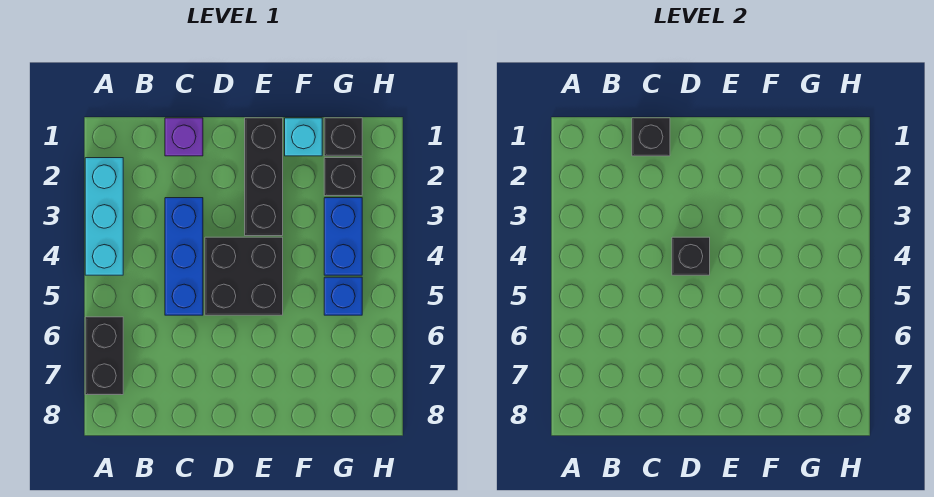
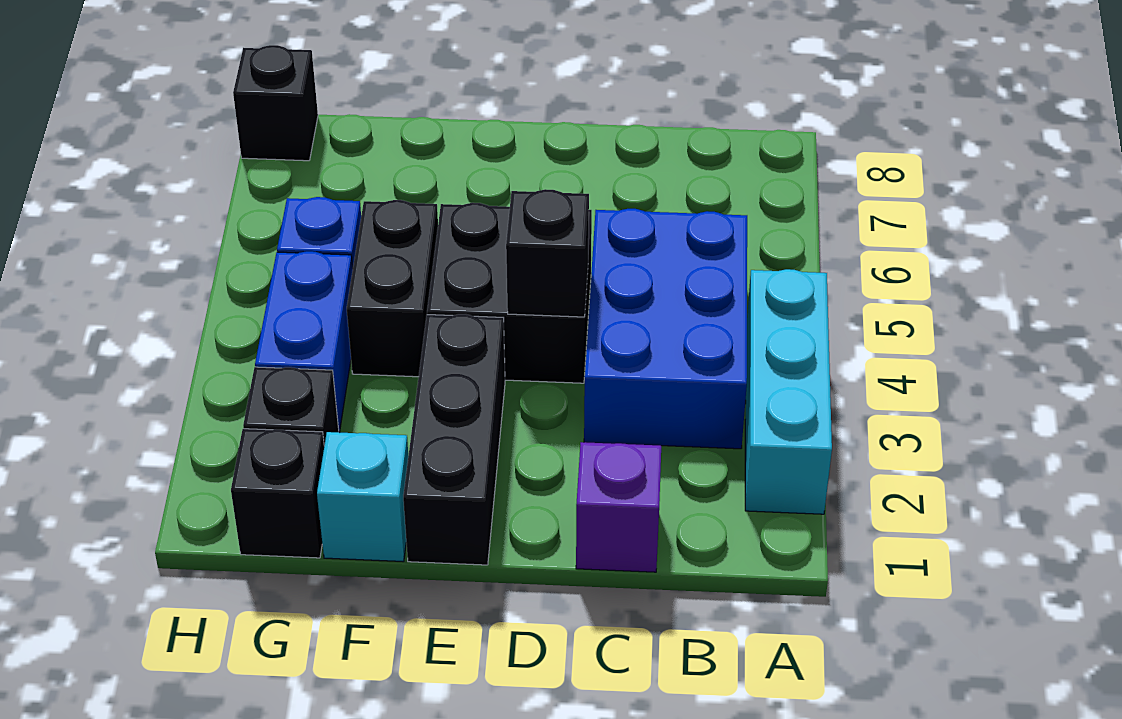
black 1x2 brick [85,317,123,395] -> black 1x2 brick moved to [347,200,438,377]
black 1x1 brick [632,118,670,156] -> black 1x1 brick moved to [233,45,318,161]
blue 1x3 brick [165,198,203,315] -> blue 2x3 brick [584,209,747,449]

